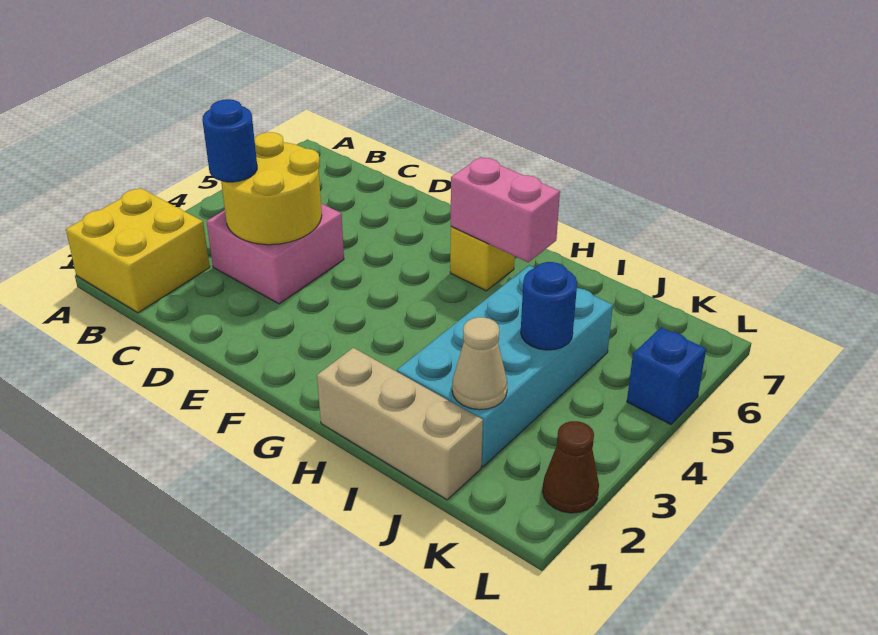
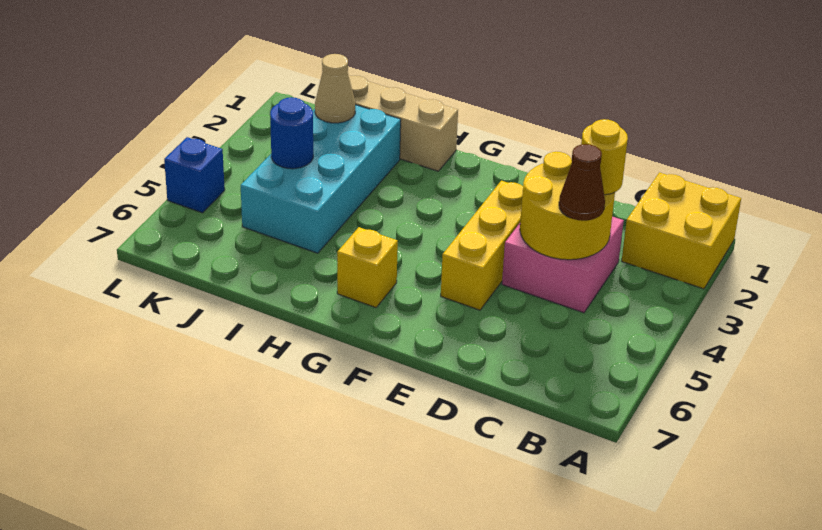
blue 1x1 round brick [202,99,257,182] -> yellow 1x1 round brick [581,119,628,195]
none -> yellow 1x3 brick [441,181,523,310]
pink 1x2 brick [451,157,560,262] -> none
brown 1x1 cone [543,421,599,513] -> brown 1x1 cone moved to [559,144,605,221]

